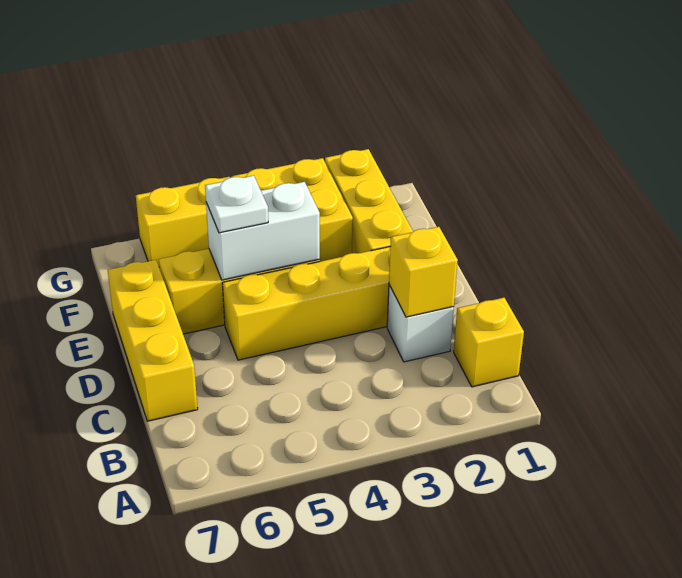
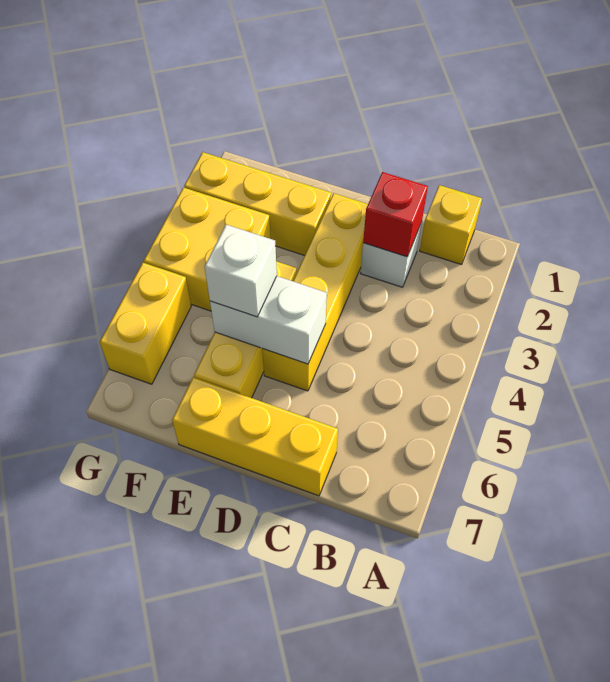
yellow 1x1 brick [389,227,458,317] -> red 1x1 brick [363,172,428,257]
white 1x2 brick [206,182,320,280] -> white 1x2 brick turned to [210,276,327,364]
white 1x1 plate [205,176,268,233] -> white 1x1 brick [205,225,277,317]

